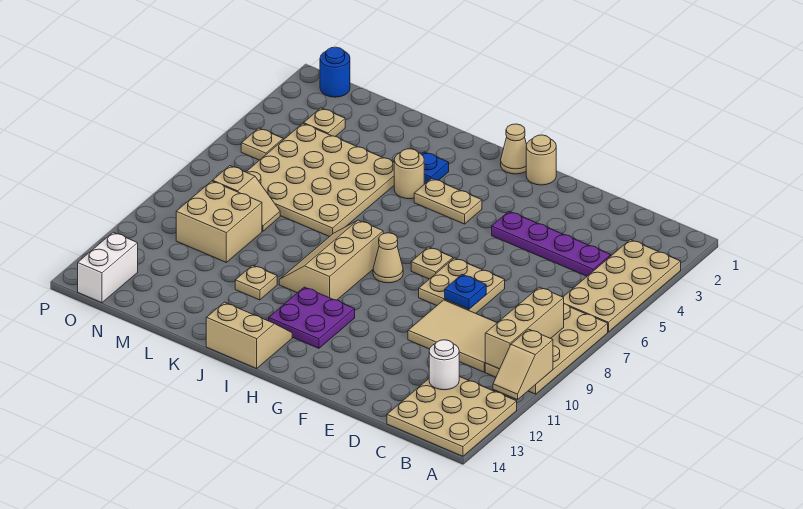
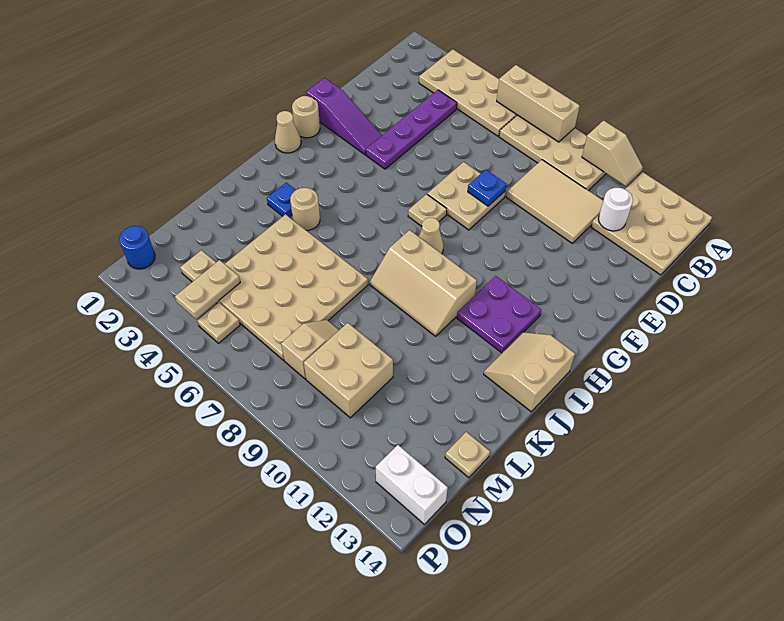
tan 1x3 brick [485,287,564,369] -> tan 1x3 brick moved to [497,65,580,142]
tan 2x3 tile [408,300,497,372] -> tan 2x3 tile turned to [506,160,603,243]
none -> purple 1x3 slope [306,78,382,155]
tan 1x2 plate [414,178,482,224] -> tan 1x2 plate moved to [175,260,240,319]
tan 1x1 plate [235,265,277,300] -> tan 1x1 plate moved to [445,432,490,478]

